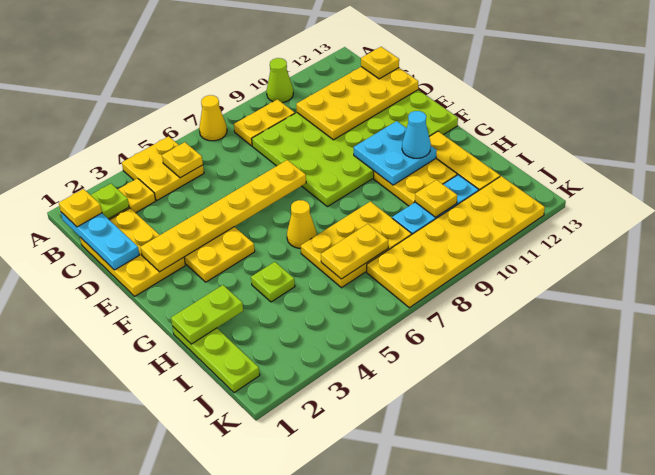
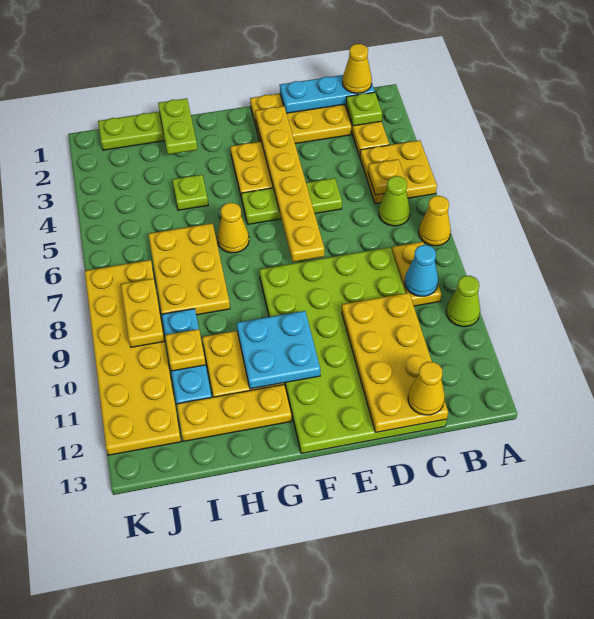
yellow 1x1 plate [59,189,102,227] -> yellow 1x1 cone [343,44,372,93]
none -> lime 1x1 cone [379,176,410,226]
yellow 1x1 plate [361,47,399,79] -> yellow 1x1 cone [408,362,445,415]
none -> lime 1x3 plate [241,178,342,224]
cyan 1x1 cone [402,111,431,158] -> cyan 1x1 cone moved to [405,245,438,296]
yellow 1x2 plate [321,224,388,279] -> yellow 1x2 plate moved to [121,278,165,347]

